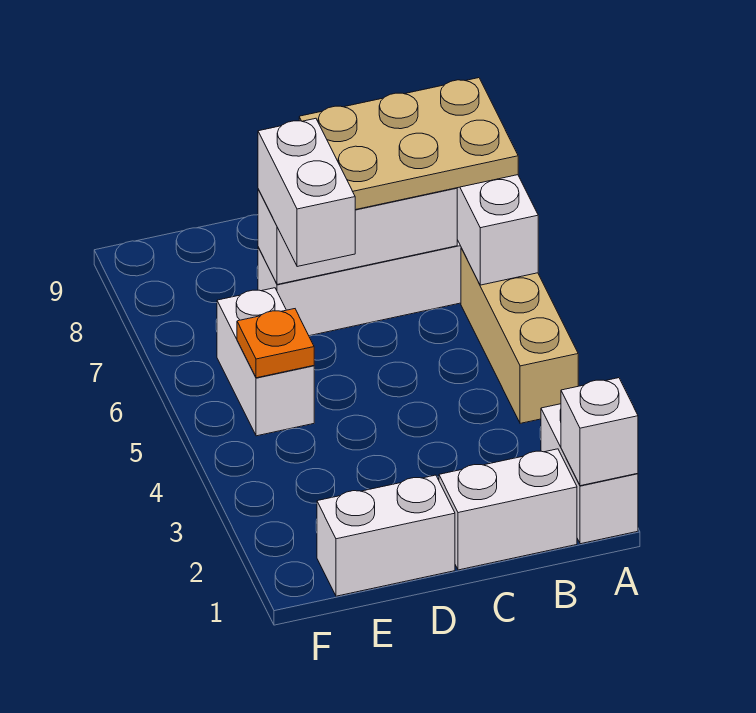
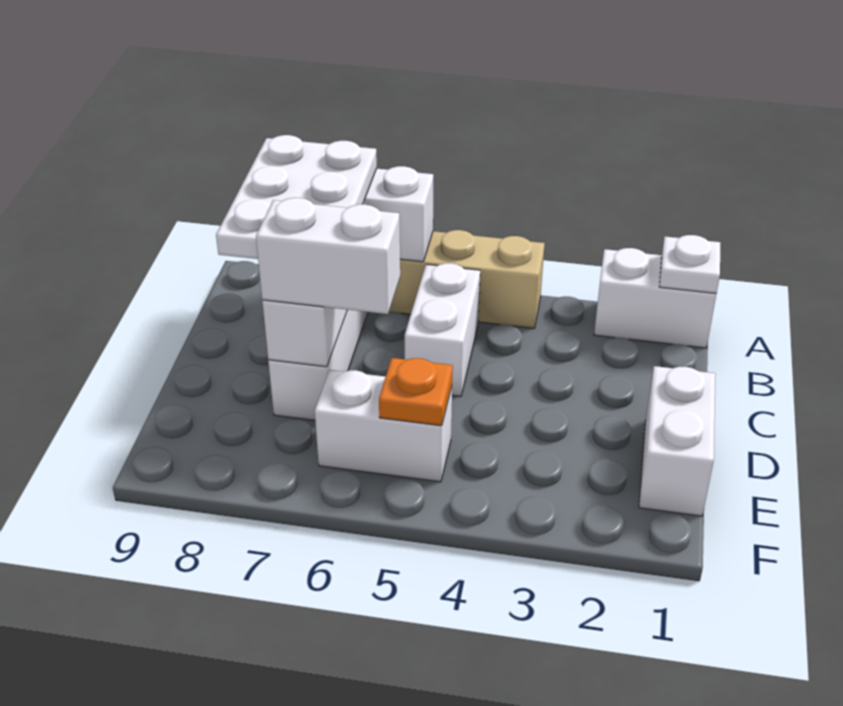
white 1x1 brick [561,378,638,486] -> white 1x1 plate [659,235,720,293]
tan 2x3 plate [299,78,518,210] -> white 2x3 plate [216,135,377,259]
white 1x2 brick [439,449,577,570] -> white 1x2 brick moved to [405,263,480,396]

